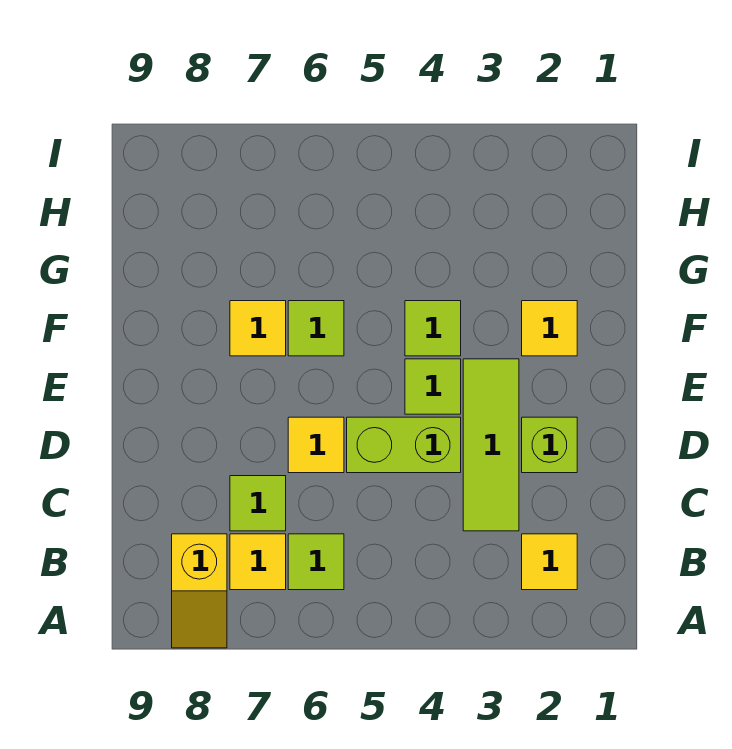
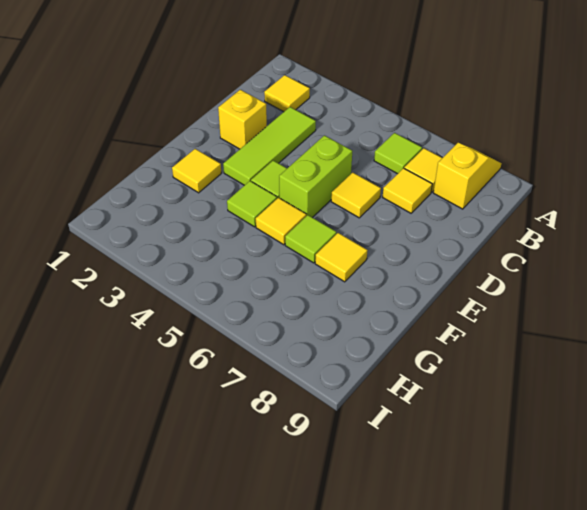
lime 1x1 tile [230,476,286,531] -> yellow 1x1 tile [383,168,432,213]
lime 1x1 brick [522,417,577,473] -> yellow 1x1 brick [218,90,267,149]
lime 1x2 brick [347,417,461,473] -> lime 1x2 brick turned to [279,135,352,218]
none -> yellow 1x1 tile [256,198,306,245]

